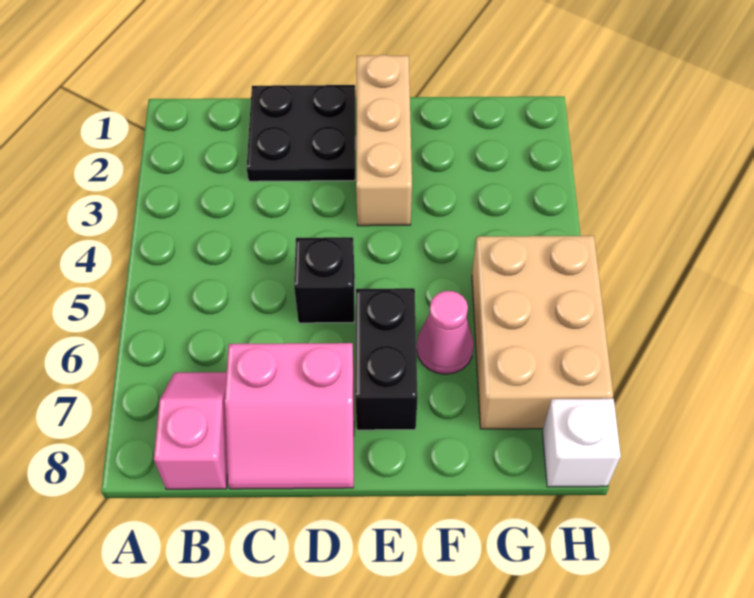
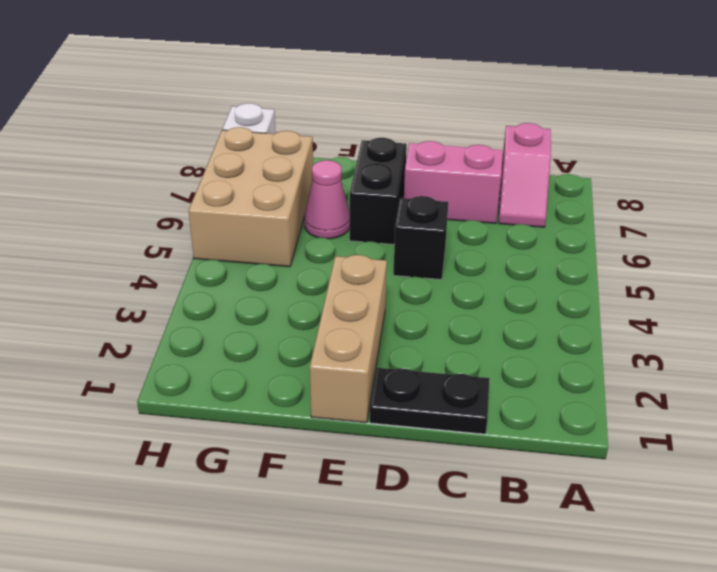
black 2x2 plate [247,85,355,181] -> black 1x2 plate [370,368,490,434]

